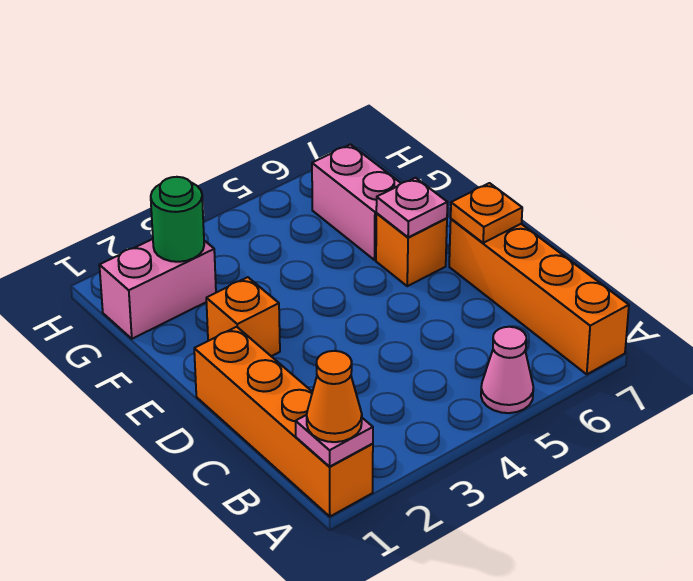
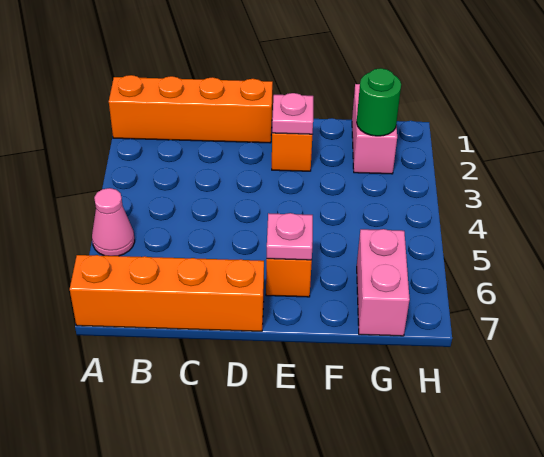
pink 1x1 plate [296,415,373,467] -> pink 1x1 plate moved to [272,93,313,134]
orange 1x1 cone [307,351,362,442] -> none
orange 1x1 plate [451,183,522,243] -> none
pink 1x2 brick [312,144,401,260] -> pink 1x2 brick turned to [357,229,410,336]

